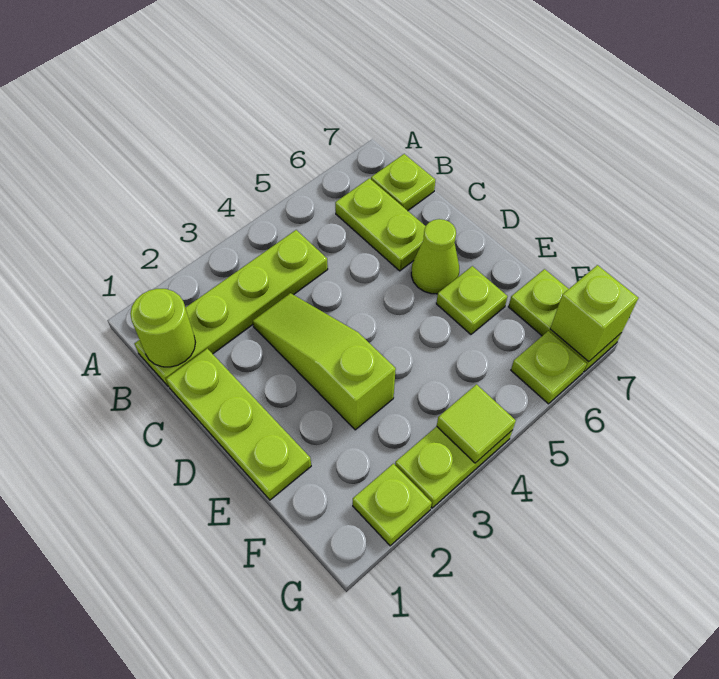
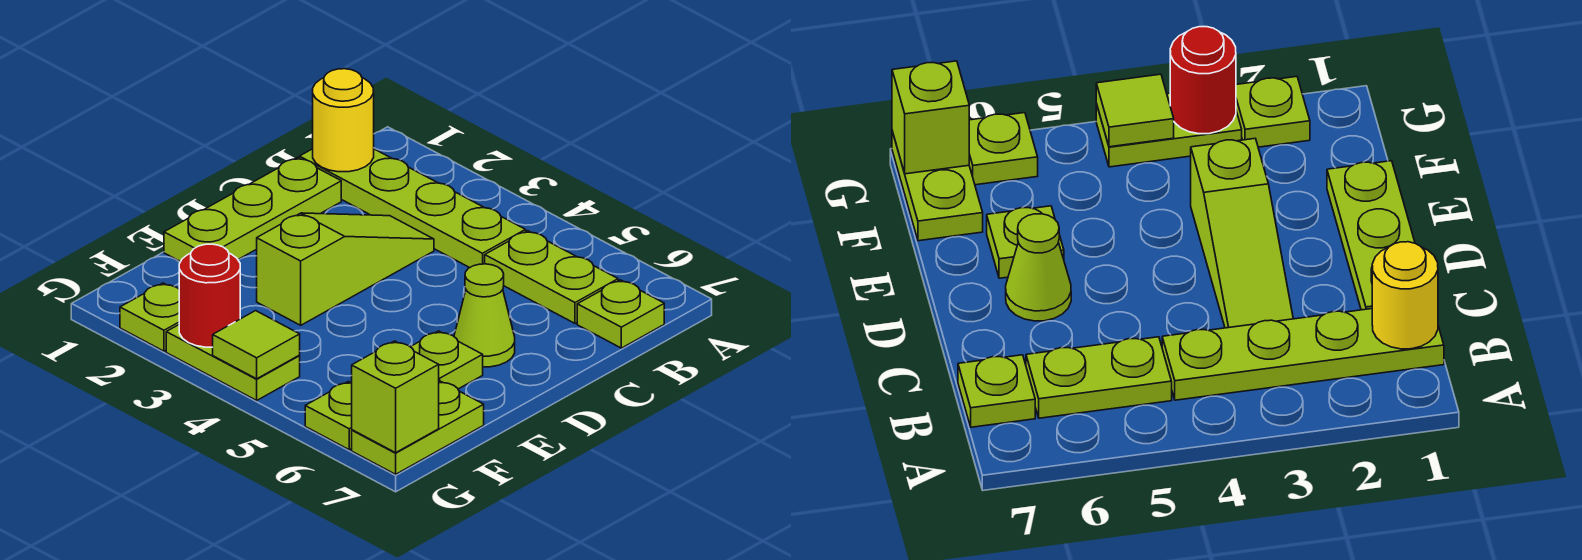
lime 1x1 round brick [130,289,195,367] -> yellow 1x1 round brick [313,69,374,172]
lime 1x2 plate [335,178,426,271] -> lime 1x2 plate turned to [485,231,618,324]
none -> red 1x1 round brick [179,244,240,347]

